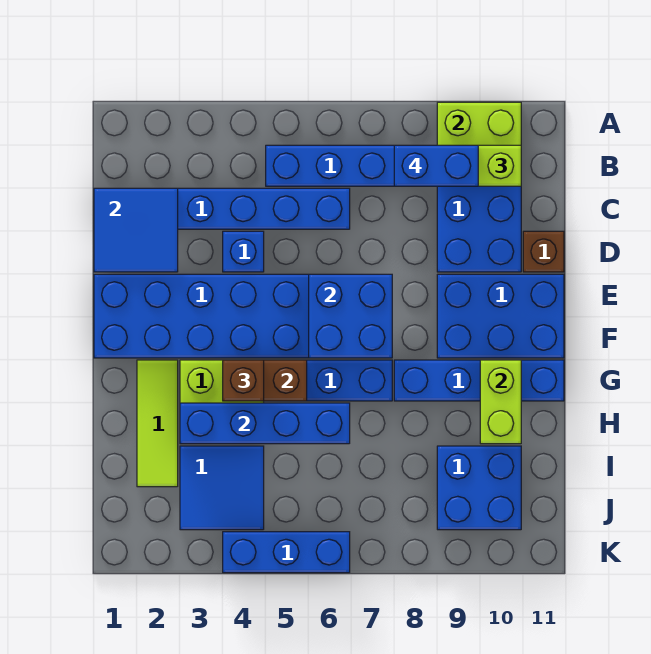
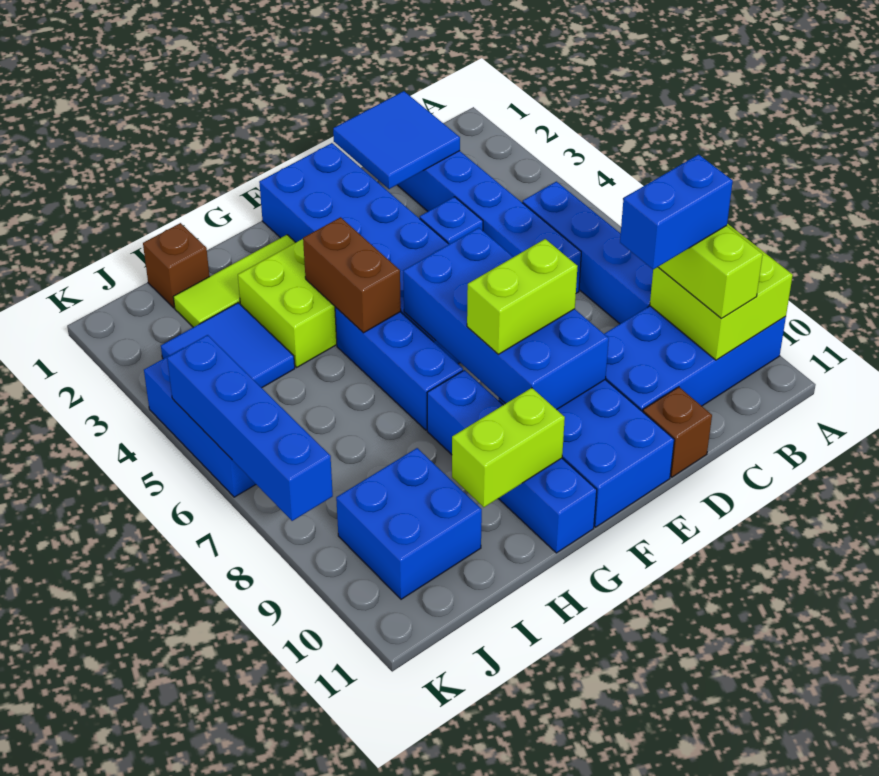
blue 1x2 brick [394,145,478,186] -> blue 1x2 brick turned to [620,155,733,270]
blue 2x2 brick [309,274,392,358] -> blue 2x4 brick [403,228,609,410]
none -> lime 1x2 brick [467,239,578,354]
brown 1x1 brick [223,360,264,401] -> brown 1x1 brick moved to [143,223,210,308]
blue 1x4 brick [180,403,350,444] -> blue 1x4 brick moved to [167,335,333,521]

